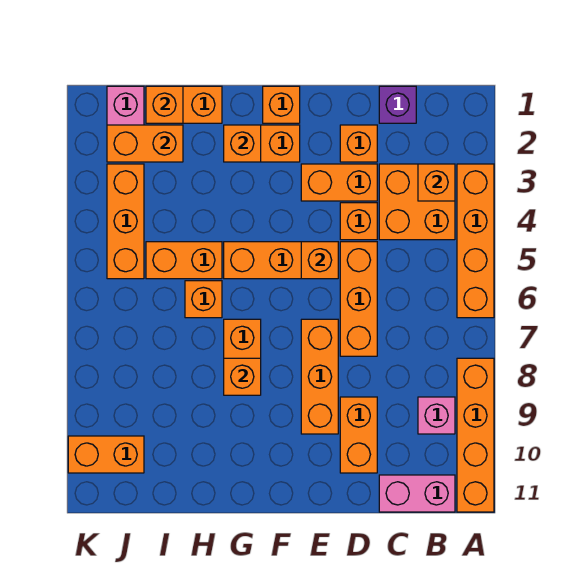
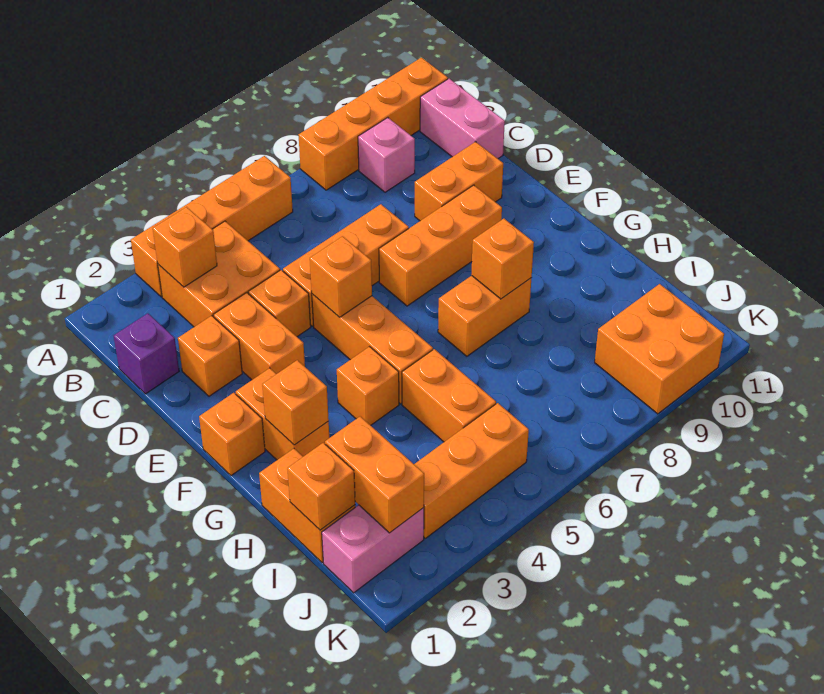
orange 1x1 brick [185,281,222,318] -> orange 1x1 brick moved to [337,347,399,425]
orange 1x2 brick [68,436,144,473] -> orange 2x2 brick [595,284,724,414]

